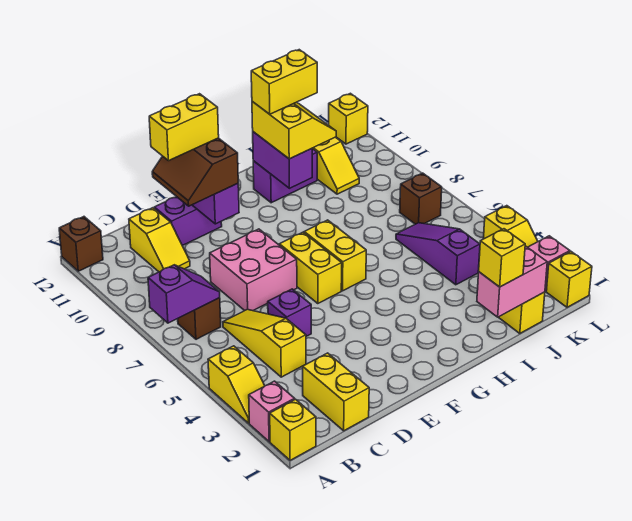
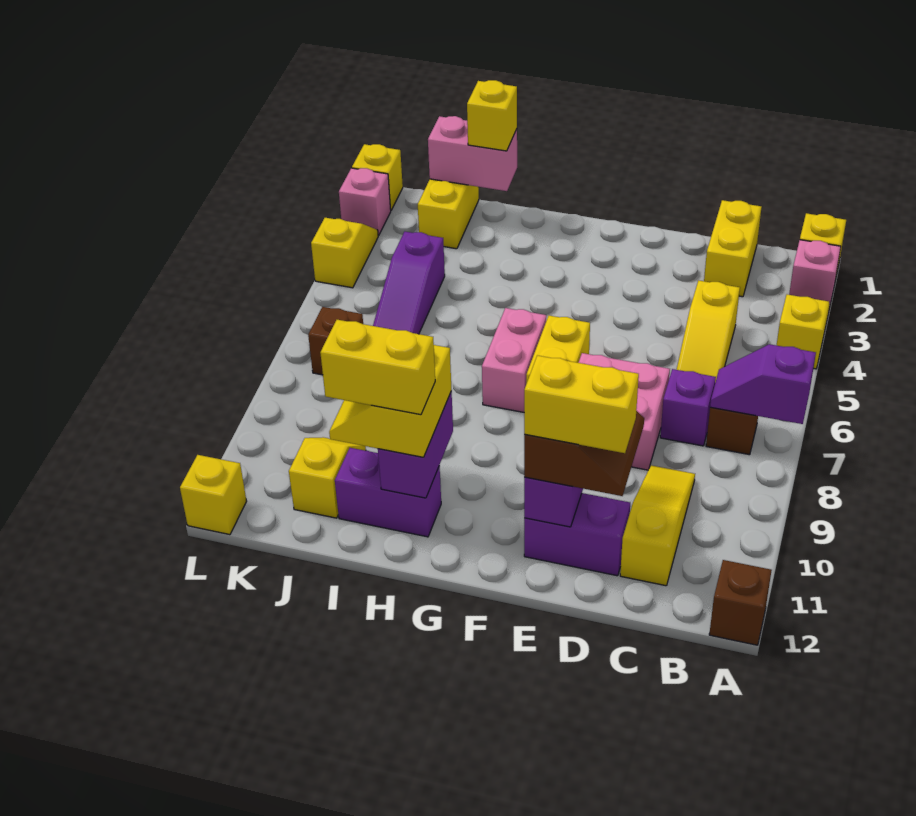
yellow 1x2 slope [129,208,190,272] -> yellow 1x3 slope [620,465,695,586]
purple 1x1 brick [268,289,311,336] -> purple 1x1 brick moved to [660,369,716,446]
yellow 1x2 brick [304,220,366,291] -> pink 1x2 brick [482,308,546,412]

